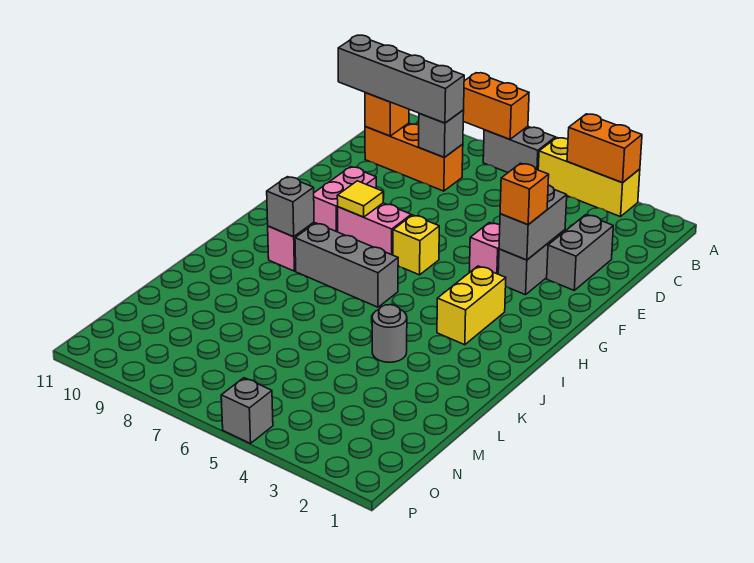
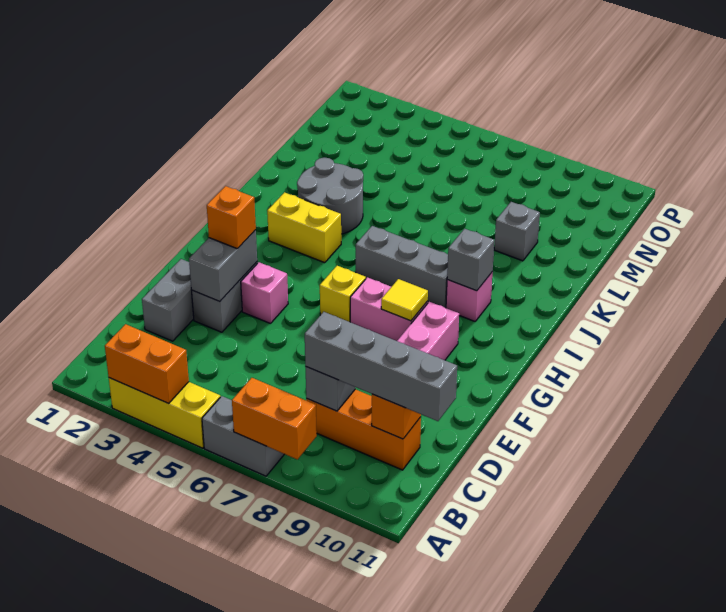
yellow 1x2 brick [437,266,506,345] -> yellow 1x2 brick turned to [267,192,341,263]
grey 1x1 round brick [372,305,407,362] -> grey 2x2 round brick [297,158,363,234]
grey 1x1 brick [221,378,273,443] -> grey 1x1 brick moved to [494,202,540,261]

